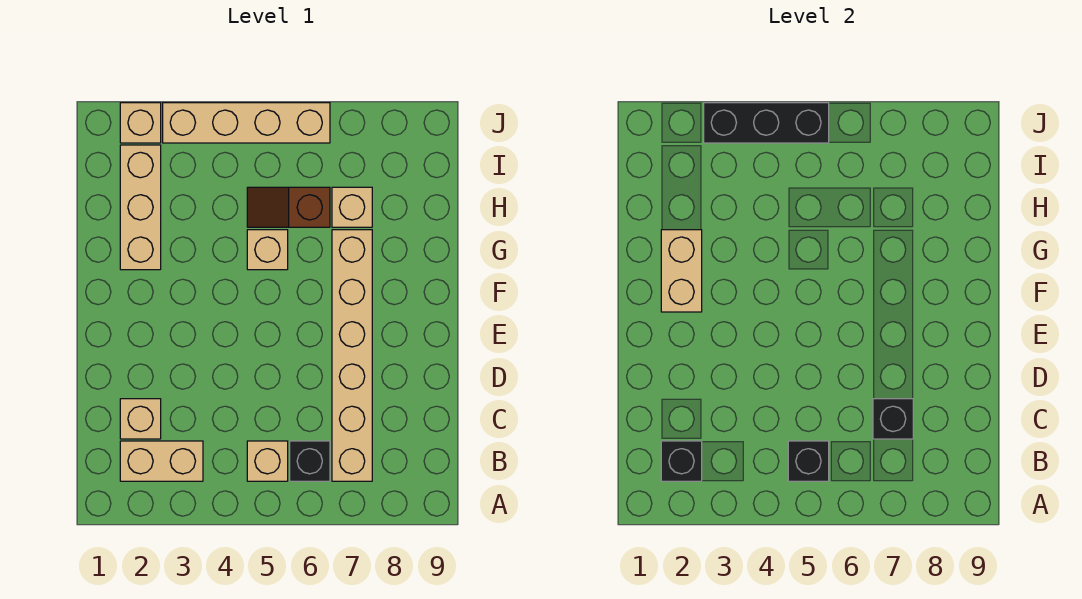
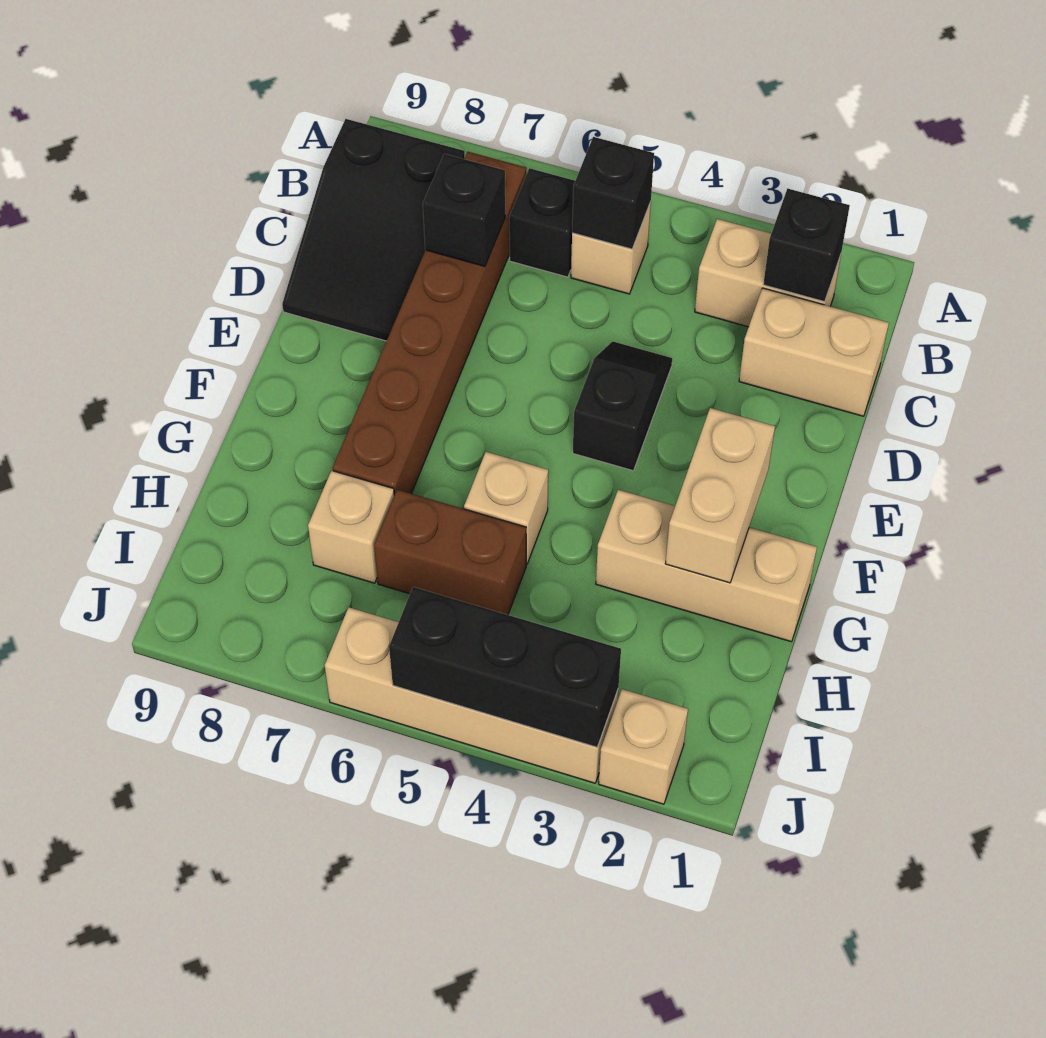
tan 1x6 brick [332,230,372,481] -> brown 1x6 brick [333,152,526,495]
none -> black 2x3 slope [282,119,465,341]
tan 1x1 brick [120,399,161,439] -> tan 1x2 brick [739,288,889,416]
none -> black 1x2 slope [573,341,672,471]
tan 1x3 brick [120,145,161,270] -> tan 1x3 brick turned to [596,490,817,642]
brown 1x2 slope [247,187,330,227] -> brown 1x2 brick [374,490,526,615]

